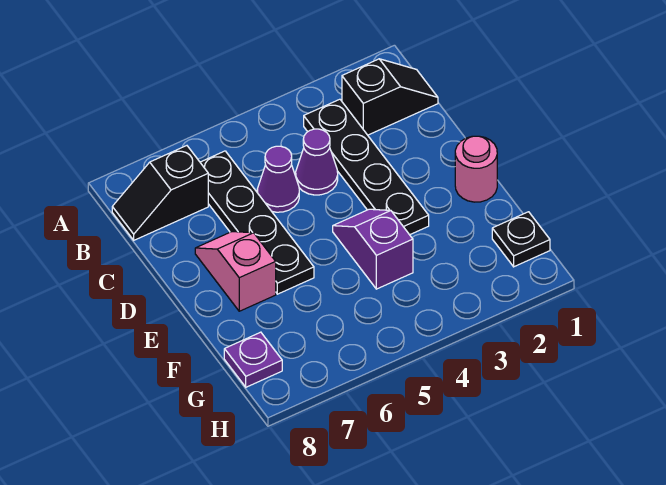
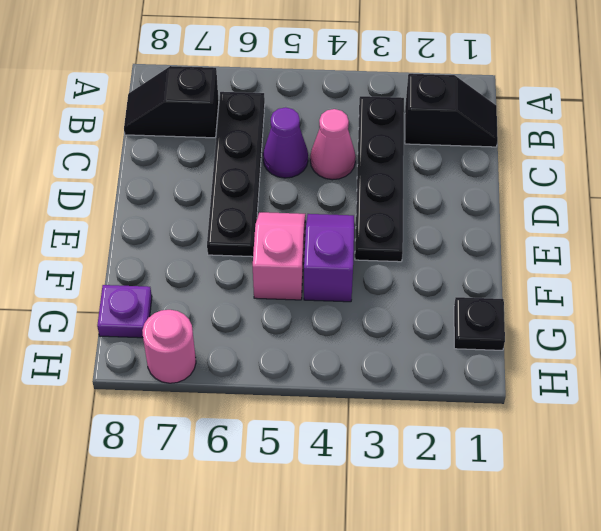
purple 1x1 cone [296,129,338,195] -> pink 1x1 cone [310,109,356,180]
pink 1x2 slope [195,232,276,311] -> pink 1x2 slope moved to [253,212,305,300]
pink 1x1 round brick [455,136,497,202] -> pink 1x1 round brick moved to [142,310,196,383]

